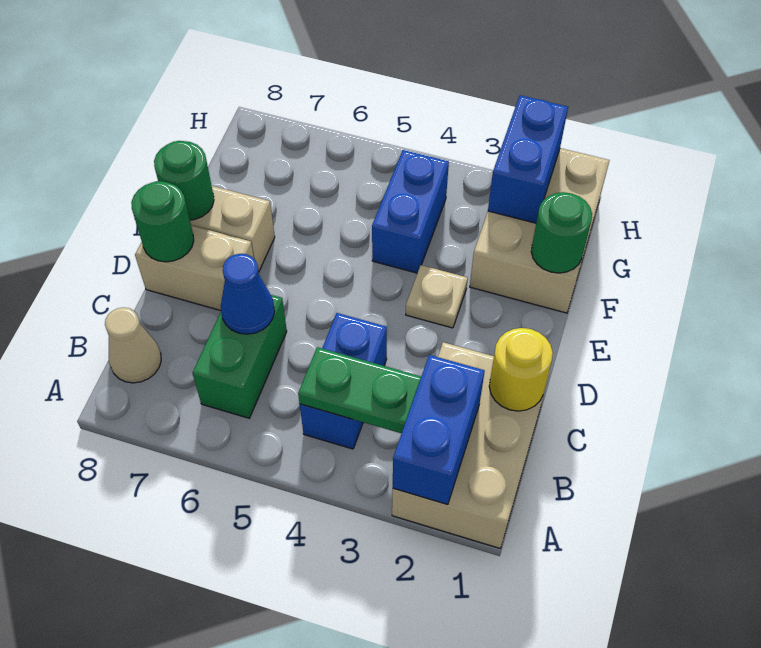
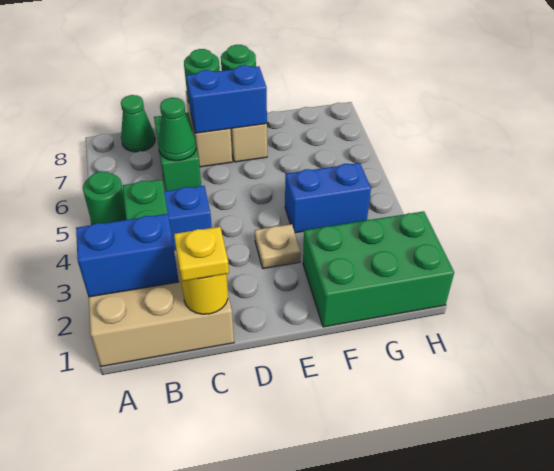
green 1x2 brick [192,295,287,418] -> green 1x2 brick turned to [154,112,201,191]
tan 1x1 cone [105,308,161,383] -> green 1x1 cone [121,95,155,152]
none -> yellow 1x1 plate [174,227,229,281]
blue 1x1 cone [221,254,275,334] -> green 1x1 cone [159,98,196,161]
tan 2x3 brick [470,148,610,313] -> green 2x3 brick [303,211,454,327]
green 1x1 round brick [531,192,592,273] -> green 1x1 round brick moved to [83,171,126,225]
blue 1x2 brick [488,95,568,223] -> blue 1x2 brick moved to [187,65,267,133]

